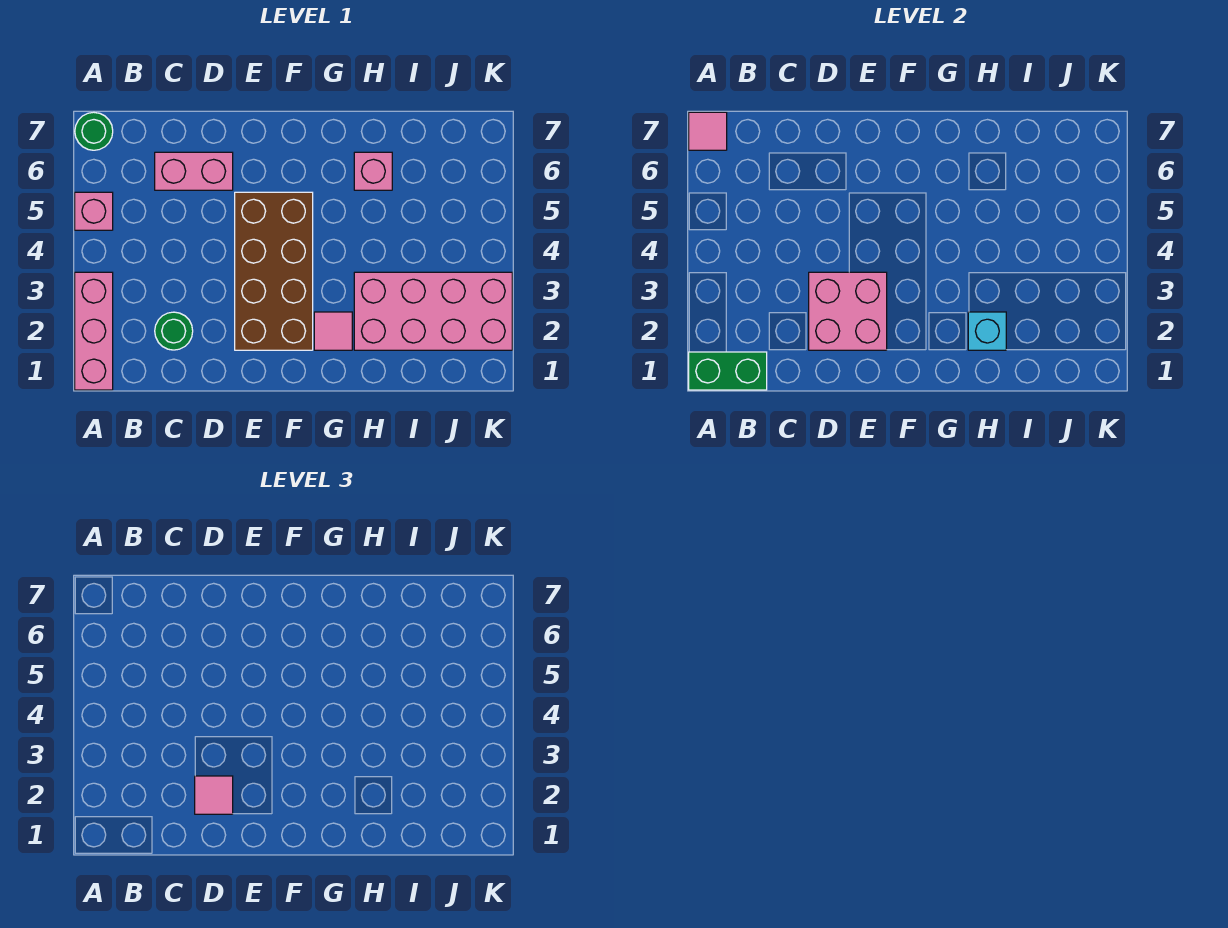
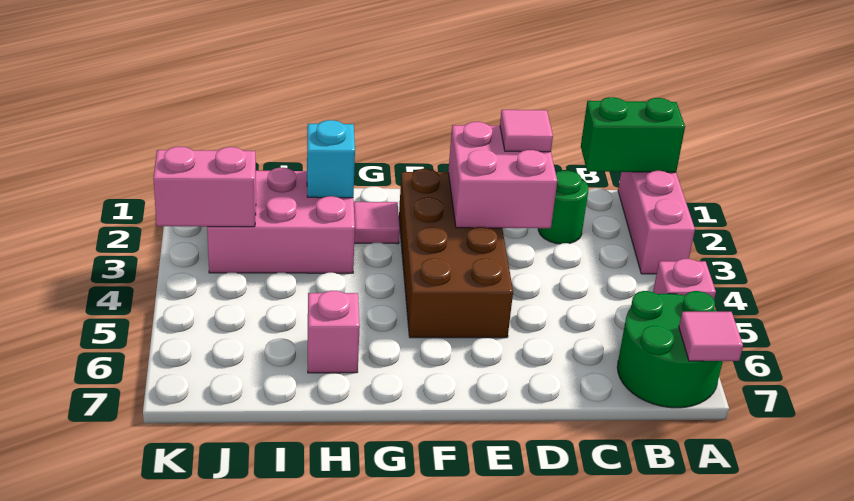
green 1x1 round brick [75,112,113,150] -> green 2x2 round brick [617,291,723,408]
pink 1x2 brick [155,152,233,190] -> pink 1x2 brick moved to [153,147,256,227]
pink 2x4 brick [354,272,512,350] -> pink 2x3 brick [207,168,355,273]

